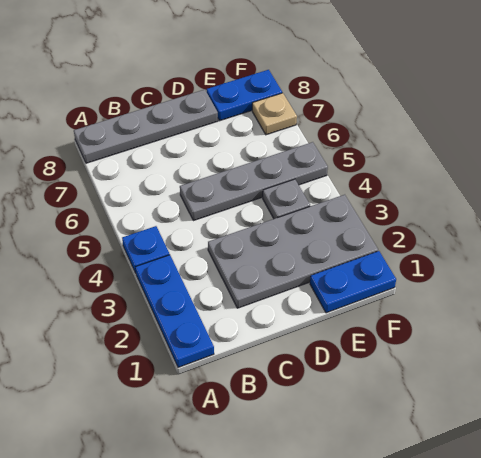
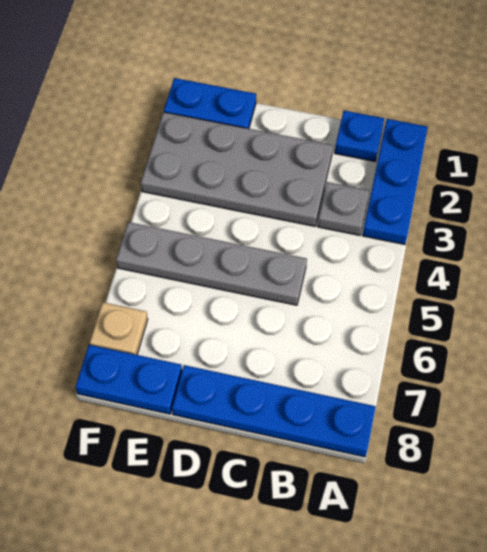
blue 1x1 plate [122,226,170,273] -> blue 1x1 plate moved to [335,111,384,161]
grey 1x4 plate [74,90,218,163] -> blue 1x4 plate [172,365,376,457]
grey 1x1 plate [263,179,310,219] -> grey 1x1 plate moved to [318,182,369,235]

